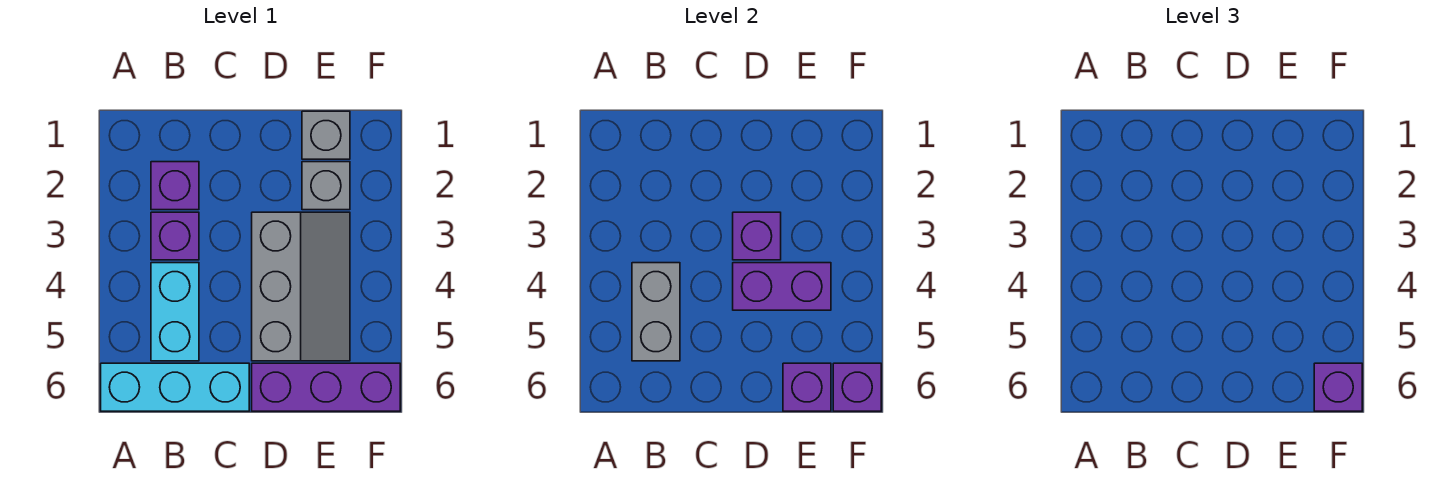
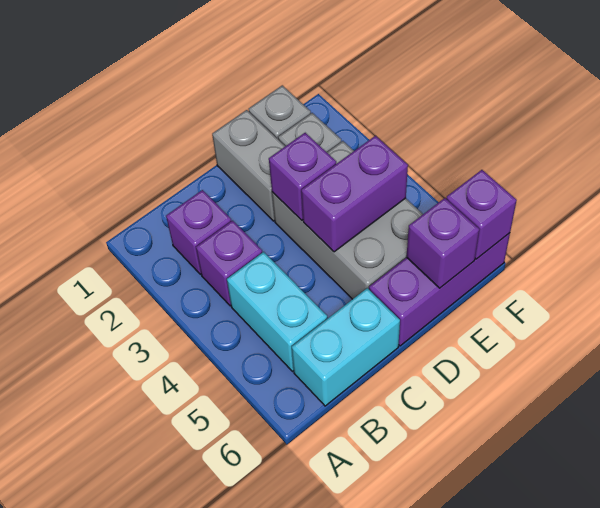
cyan 1x3 brick [101,363,249,411] -> cyan 1x2 brick [292,288,400,406]
grey 1x2 brick [632,263,680,361] -> grey 1x2 brick moved to [212,110,285,221]
grey 2x3 slope [252,212,350,361] -> grey 2x3 brick [272,141,423,299]
purple 1x1 brick [1314,363,1362,411] -> none

